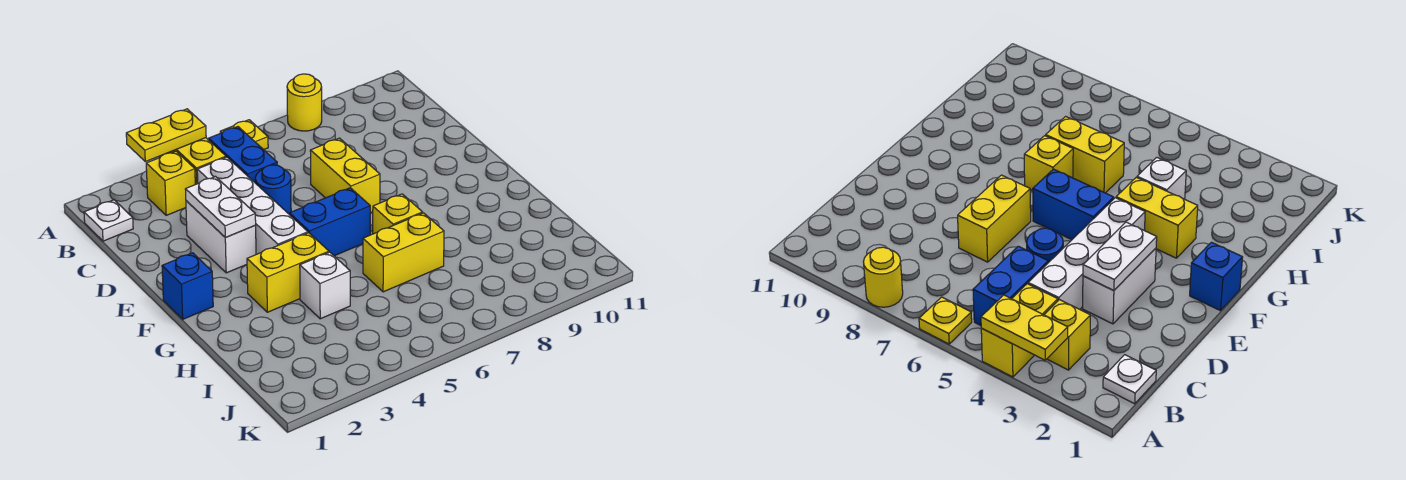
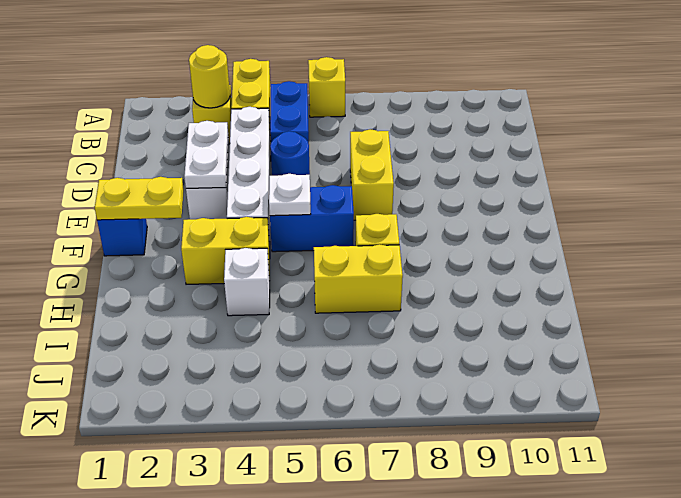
yellow 1x2 plate [126,109,206,162] -> yellow 1x2 plate moved to [95,177,184,220]
yellow 1x1 plate [220,120,268,150] -> yellow 1x1 brick [308,57,345,117]
yellow 1x1 round brick [287,74,322,131] -> yellow 1x1 round brick moved to [189,45,230,108]
white 1x1 plate [84,200,133,241] -> white 1x1 plate moved to [269,174,311,216]

